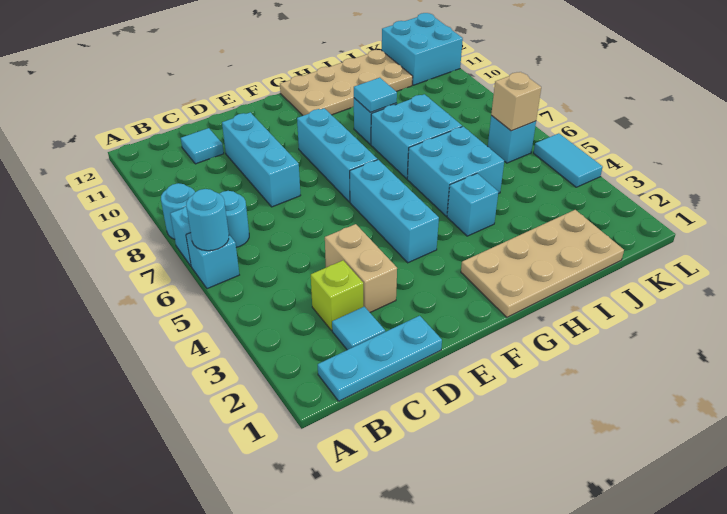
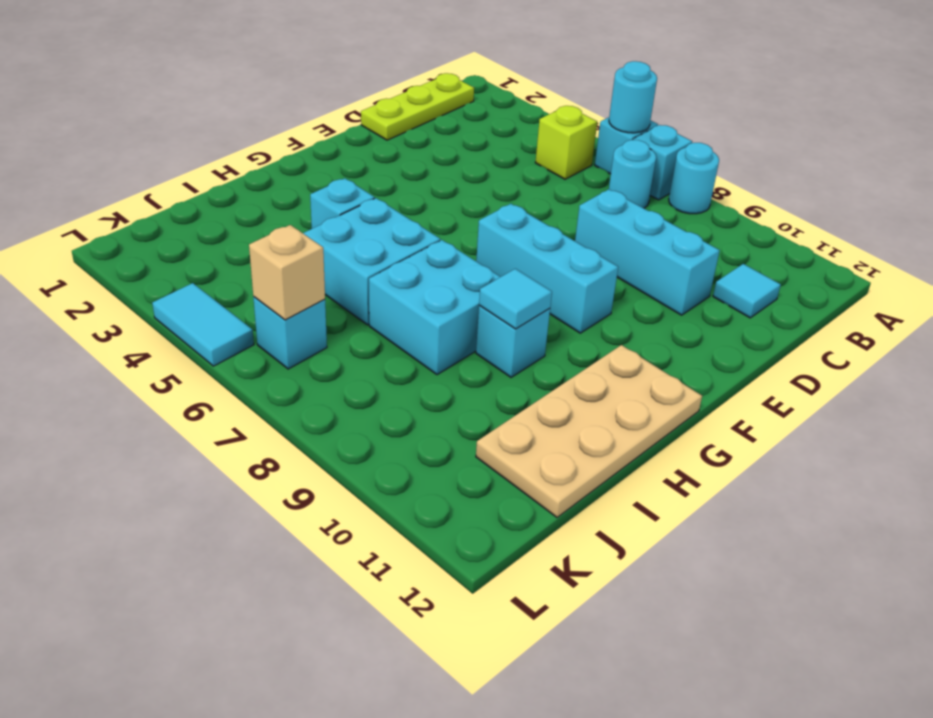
cyan 1x3 plate [318,316,442,401] -> lime 1x3 plate [361,73,474,140]
cyan 1x1 tile [332,307,385,350] -> none
lime 1x1 brick [311,260,363,330] -> lime 1x1 brick moved to [535,106,597,179]
tan 1x2 brick [325,224,397,312] -> none
cyan 1x3 brick [350,160,439,263] -> none
tan 2x4 plate [461,210,624,317] -> none
cyan 2x2 brick [382,13,463,85] -> none

